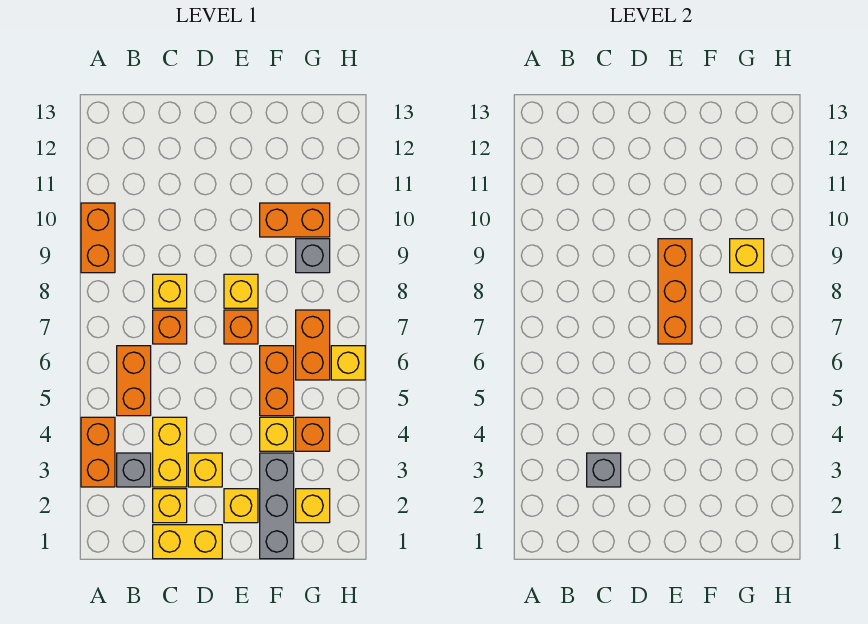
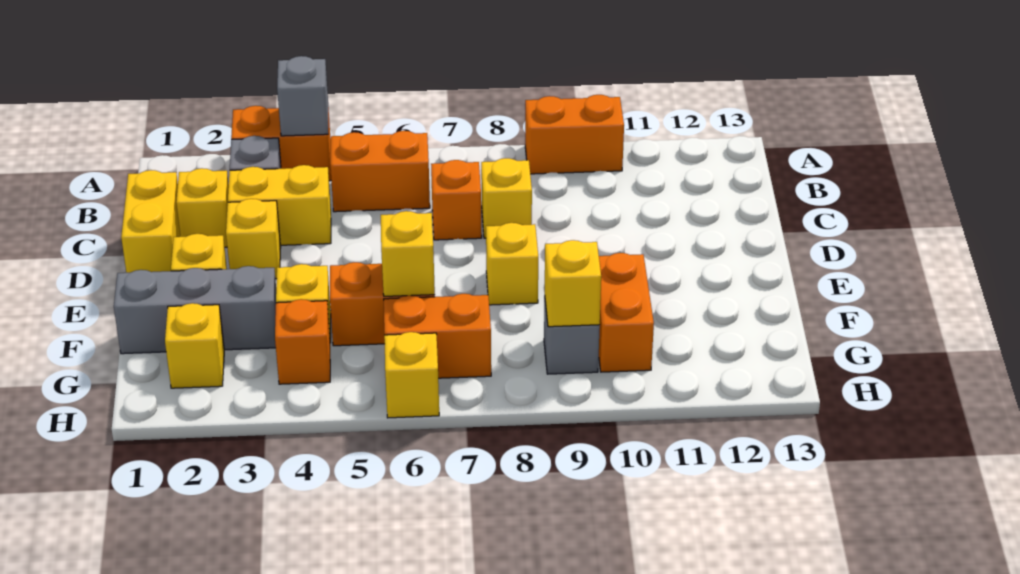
grey 1x1 brick [587,453,621,487] -> grey 1x1 brick moved to [277,56,328,136]
orange 1x1 brick [224,310,258,344] -> none
orange 1x3 brick [658,239,692,344] -> none
none -> yellow 1x1 brick [381,211,435,296]

